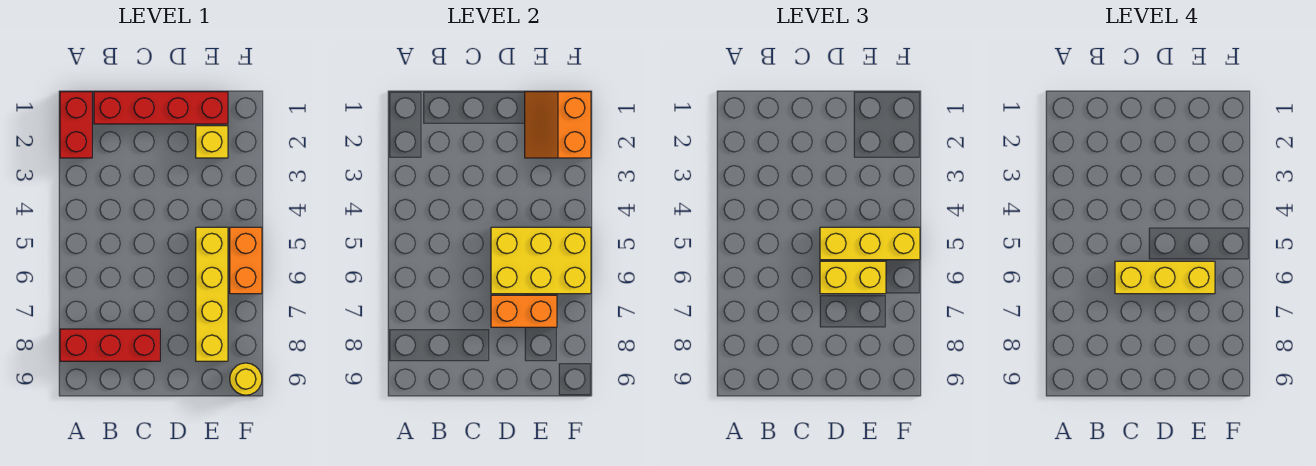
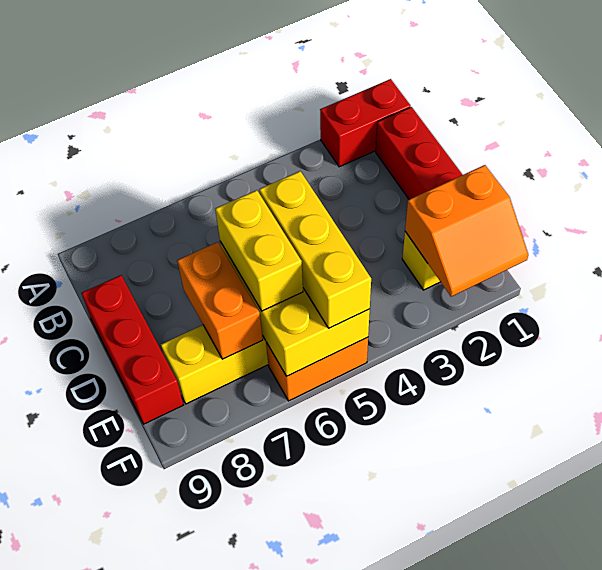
red 1x3 brick [60,329,160,361] -> red 1x3 brick moved to [82,275,183,424]
yellow 1x3 brick [1115,261,1215,294] -> none
orange 2x2 slope [525,92,591,158] -> orange 2x2 slope turned to [405,165,528,297]
yellow 1x1 round brick [230,363,262,395] -> none

